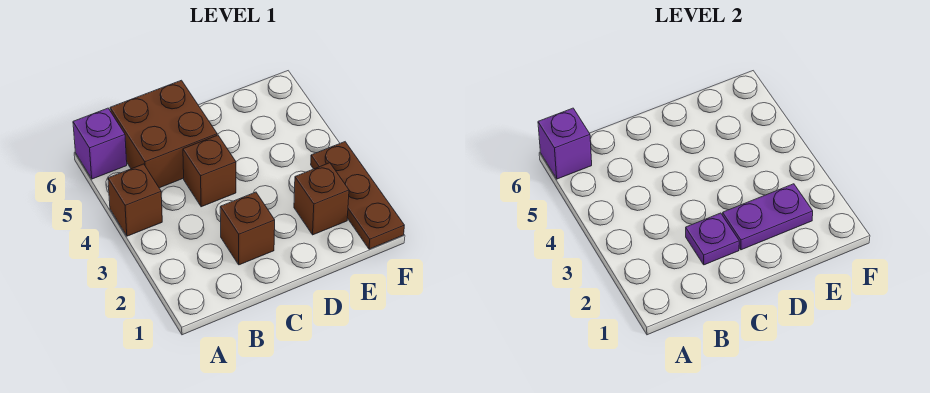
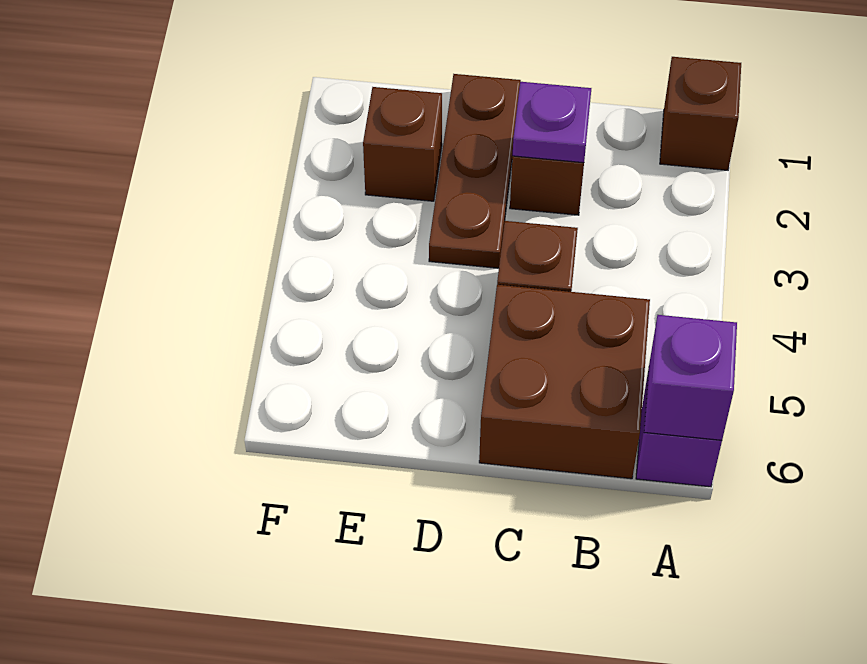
brown 1x1 brick [108,164,162,236] -> brown 1x1 brick moved to [660,57,741,170]
purple 1x2 plate [723,184,813,250] -> none
brown 1x3 plate [311,142,404,249] -> brown 1x3 plate moved to [429,74,521,268]

